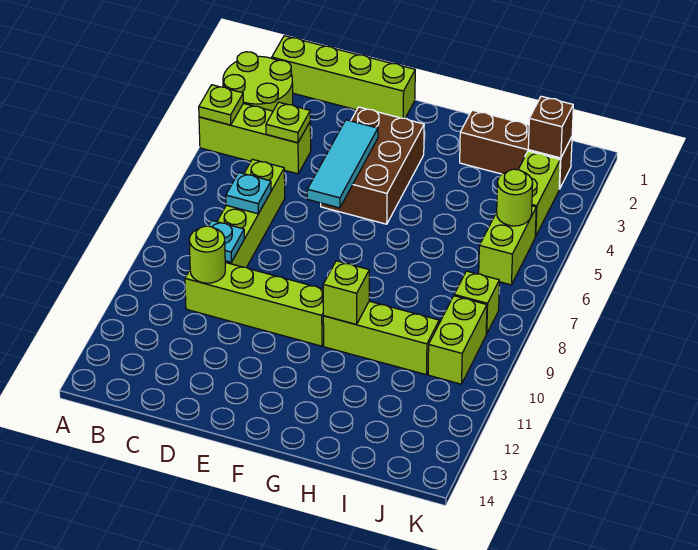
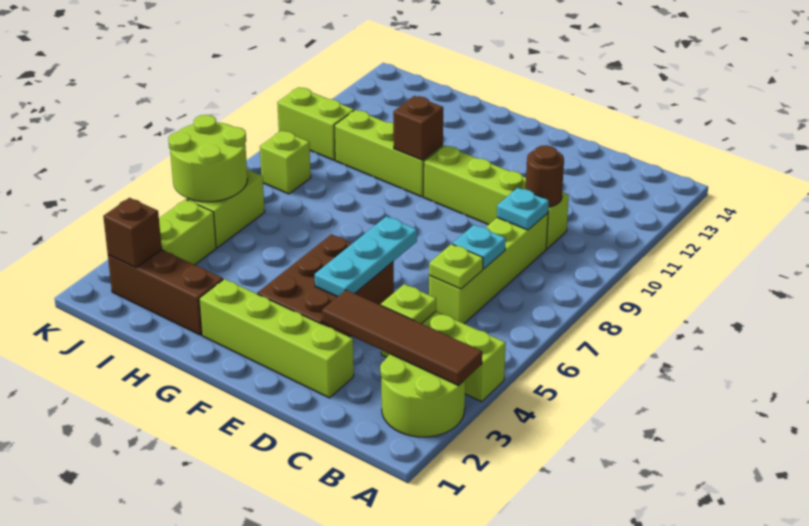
none -> brown 1x4 tile [322,290,482,386]
lime 1x1 plate [199,85,243,125] -> lime 1x1 plate moved to [429,244,483,289]
lime 1x4 brick [272,36,415,118] -> lime 1x4 brick moved to [199,279,354,398]
lime 1x1 round brick [189,226,225,283] -> brown 1x1 round brick [526,145,564,207]
cyan 1x3 tile [307,120,378,208] -> cyan 1x3 plate [315,216,417,297]
lime 1x1 brick [323,261,369,324] -> brown 1x1 brick [393,96,443,160]
lime 1x1 round brick [497,169,533,226] -> lime 2x2 round brick [168,115,247,202]
lime 1x2 brick [428,296,487,384] -> lime 1x2 brick turned to [277,87,354,160]

